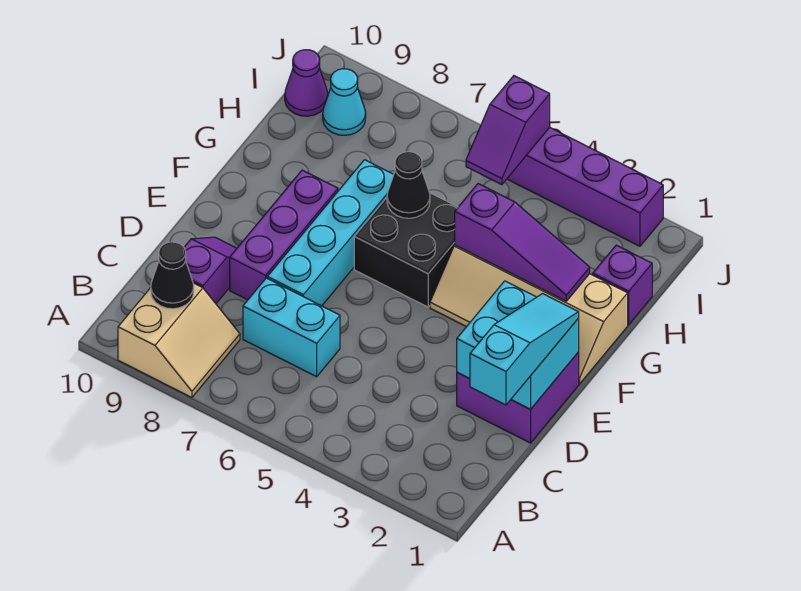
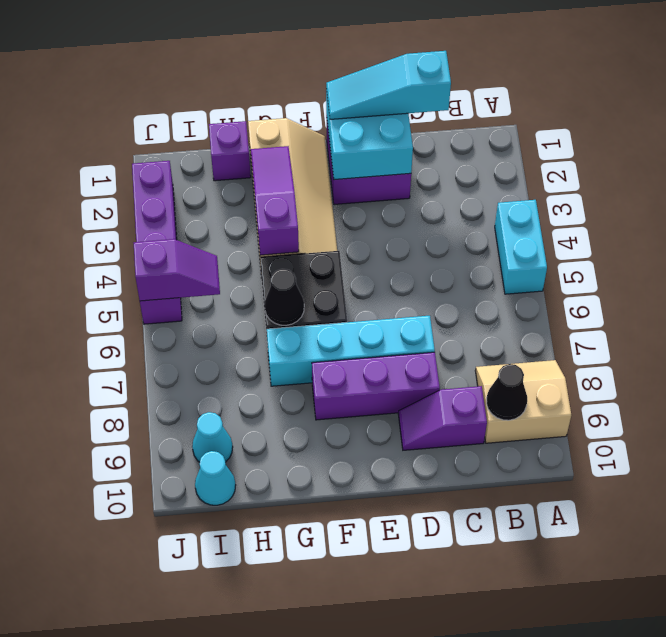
cyan 1x2 brick [243,278,340,377] -> cyan 1x2 brick moved to [495,200,547,294]
purple 1x1 cone [285,50,328,116] -> cyan 1x1 cone [195,451,236,505]

